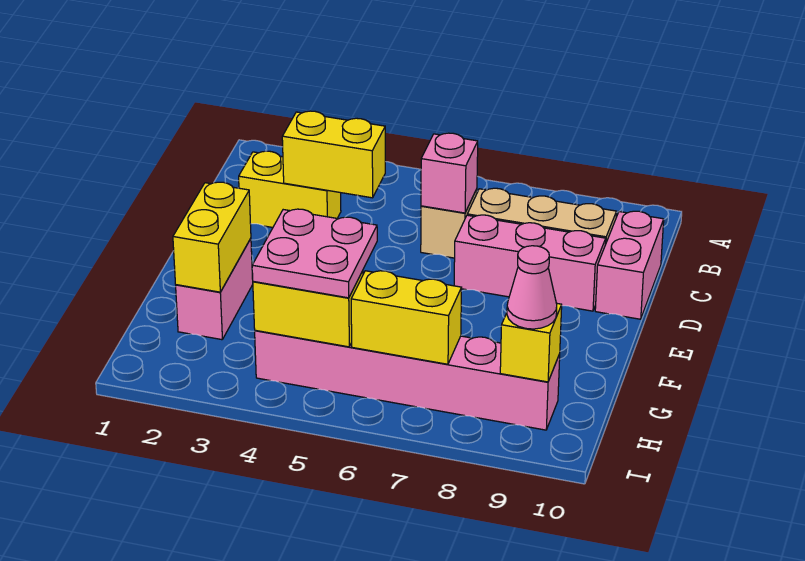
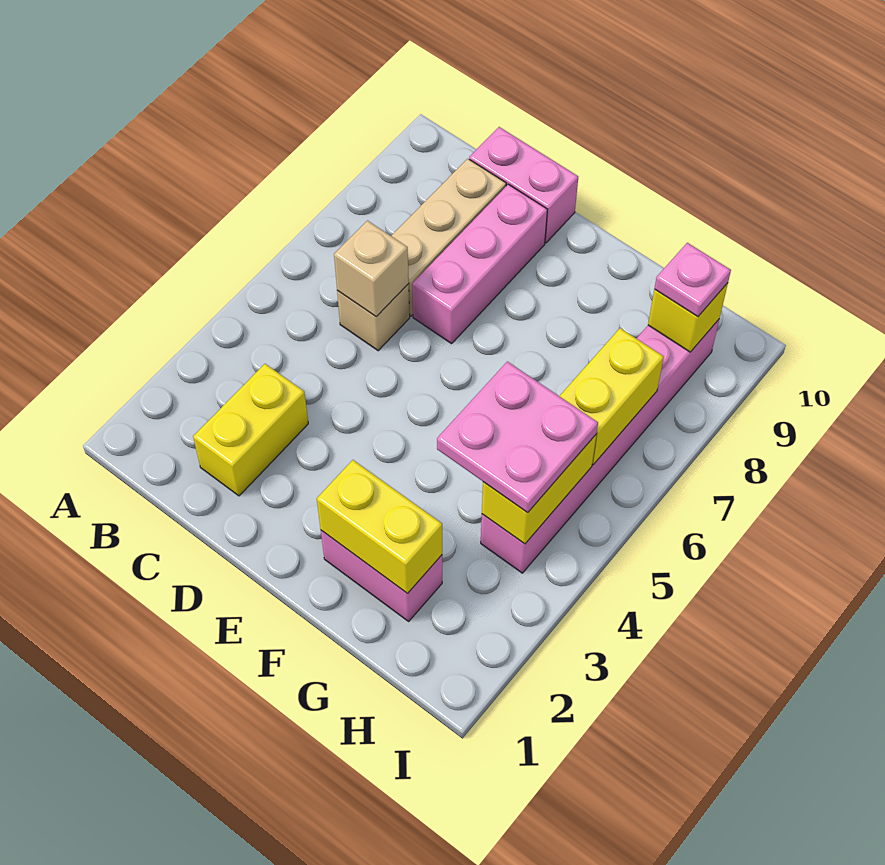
yellow 1x2 brick [282,111,385,198] -> none
pink 1x1 brick [421,133,478,213] -> tan 1x1 brick [334,221,409,317]
pink 1x1 cone [507,246,557,329] -> pink 1x1 plate [654,243,731,317]

